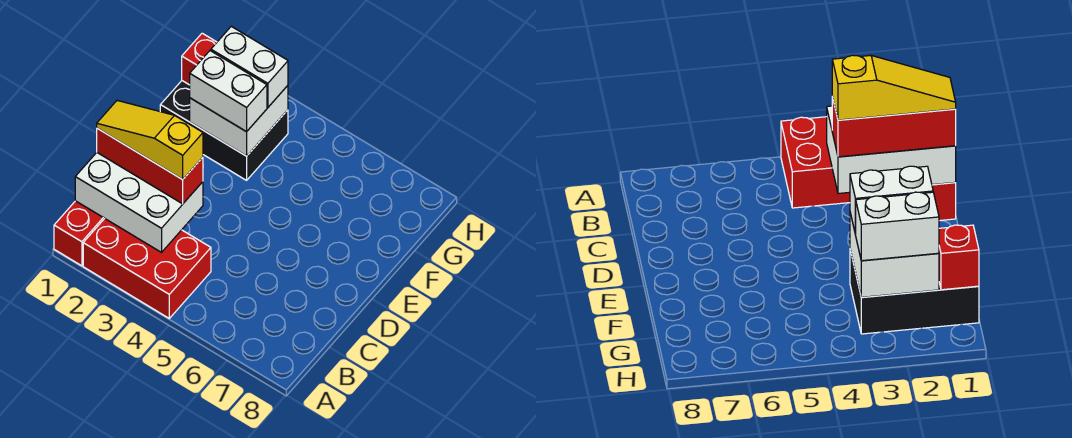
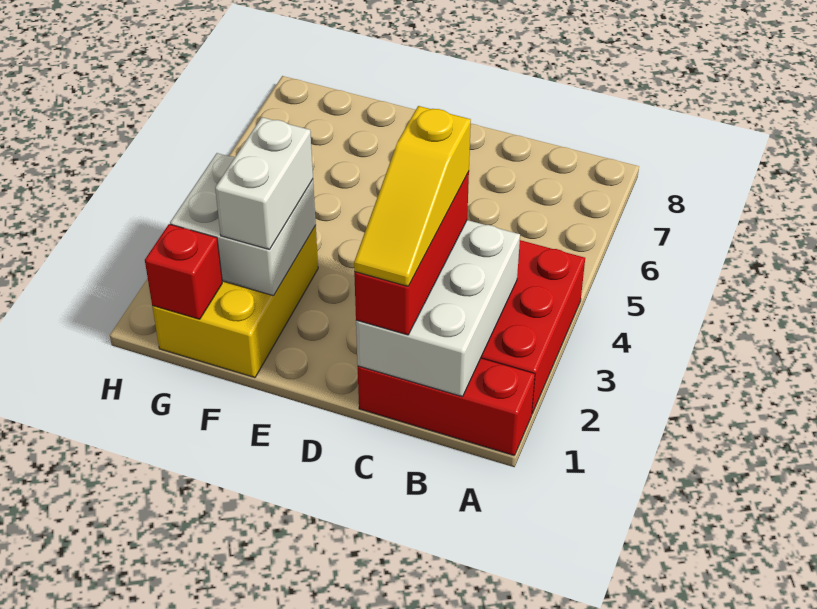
black 2x3 brick [160,81,288,180] -> yellow 2x3 brick [152,225,318,378]
white 1x2 brick [211,26,288,107] -> none

